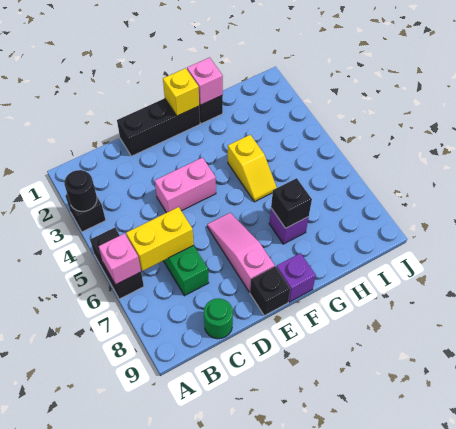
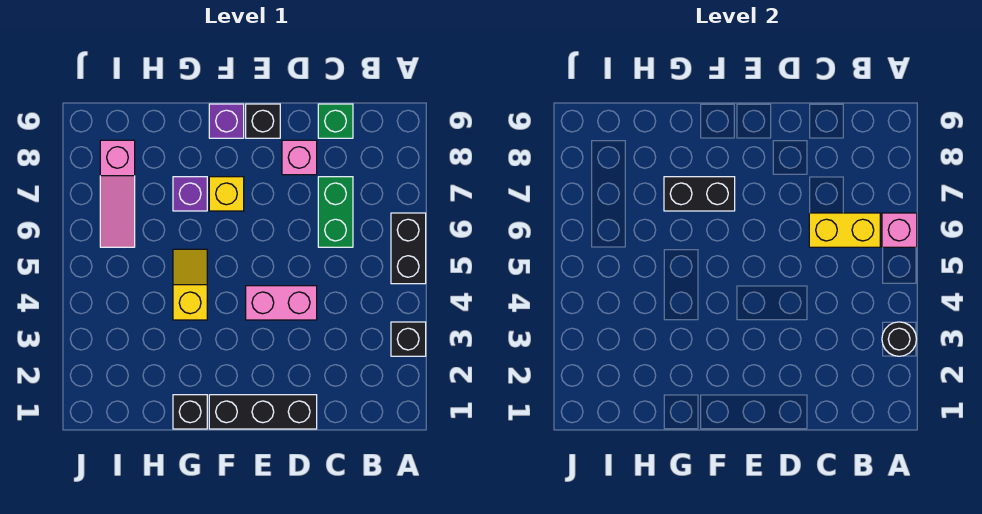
green 1x1 round brick [204,298,233,339] -> green 1x1 brick [318,104,353,138]
pink 1x3 slope [207,213,275,292] -> pink 1x3 slope moved to [100,140,135,247]
yellow 1x1 brick [163,68,199,116] -> yellow 1x1 brick moved to [209,177,244,211]
pink 1x1 brick [187,57,223,105] -> pink 1x1 brick moved to [282,140,317,175]
black 1x1 brick [271,178,312,228] -> black 1x2 brick [664,177,735,211]

